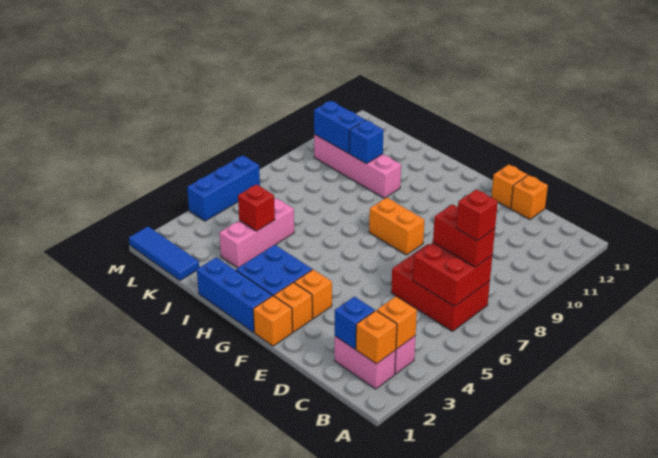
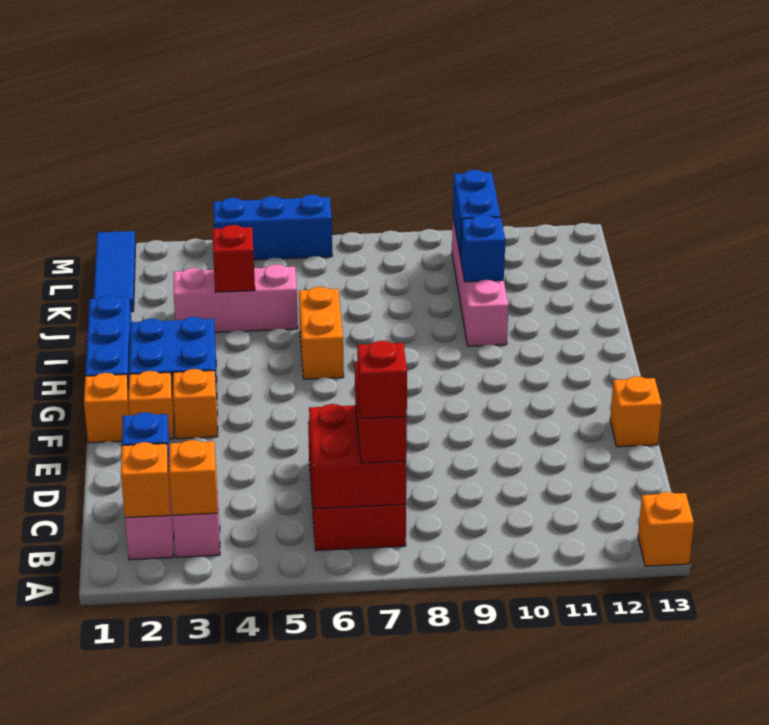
orange 1x1 brick [511,175,548,219] -> orange 1x1 brick moved to [638,492,694,566]
orange 1x2 brick [369,197,425,255] -> orange 1x2 brick moved to [299,287,344,379]

